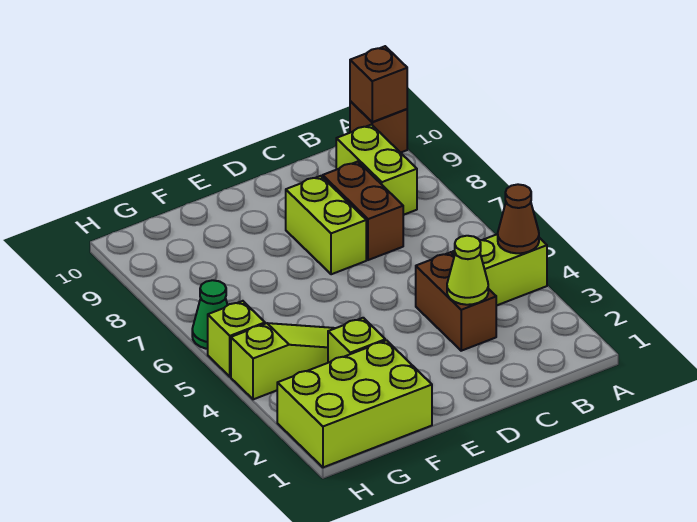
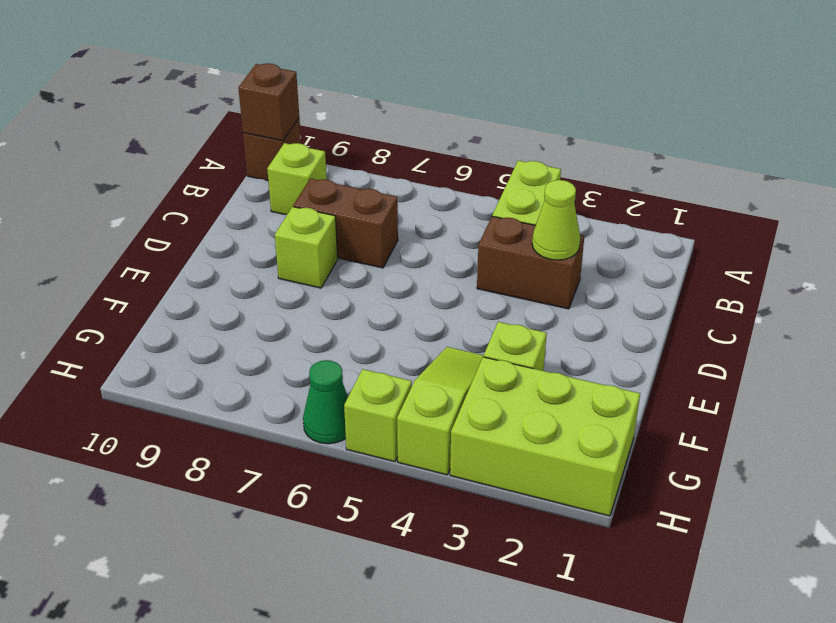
brown 1x1 cone [498,184,539,253] -> none
lime 1x2 brick [336,125,417,215] -> lime 1x1 brick [267,143,327,215]
lime 1x2 brick [286,176,366,274] -> lime 1x1 brick [275,207,338,288]
lime 2x3 brick [277,340,432,467] -> lime 2x3 brick turned to [450,357,640,516]

